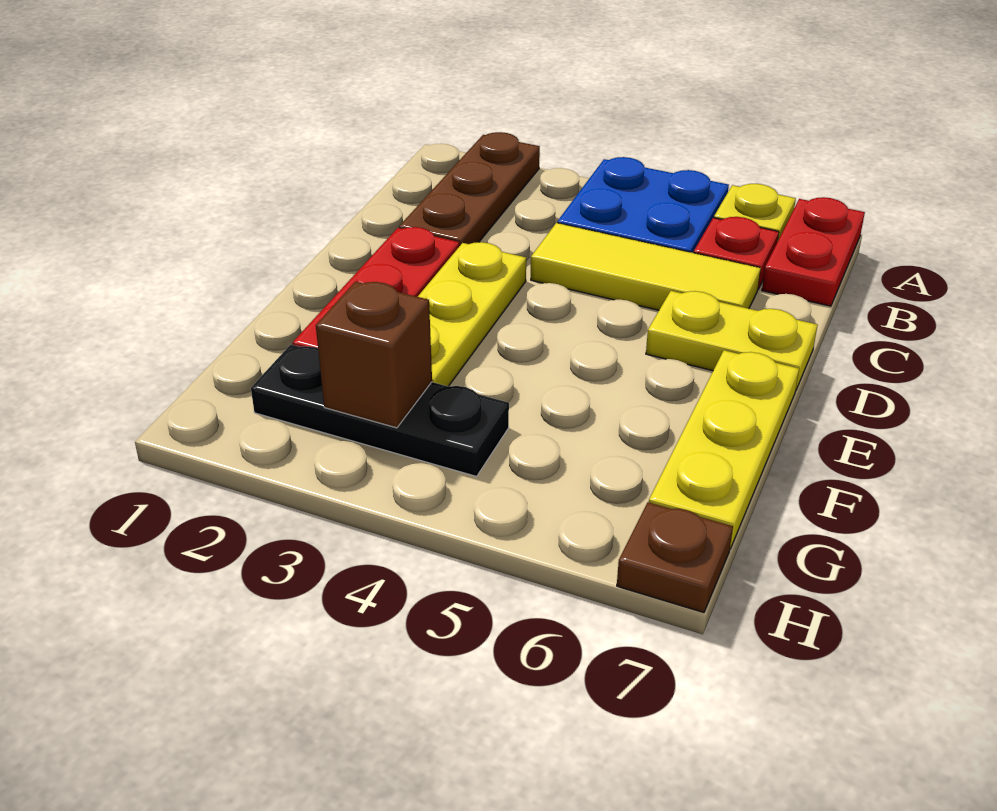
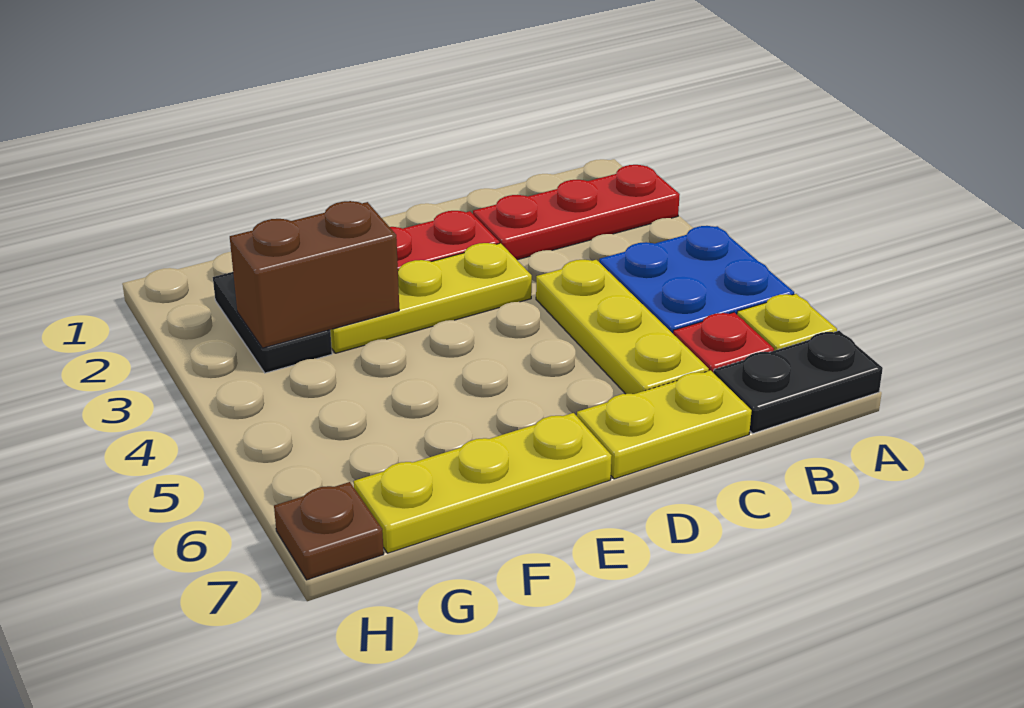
brown 1x3 plate [399,132,540,246] -> red 1x3 plate [473,165,680,260]
red 1x2 plate [762,197,865,306] -> black 1x2 plate [714,331,883,433]
yellow 1x3 tile [531,223,761,310] -> yellow 1x3 plate [536,260,709,394]
yellow 1x2 plate [646,291,818,391] -> yellow 1x2 plate turned to [577,370,752,479]
black 1x3 plate [251,344,509,476] -> black 1x2 plate [213,272,332,373]
brown 1x1 brick [316,282,432,428] -> brown 1x2 brick [230,201,399,348]

